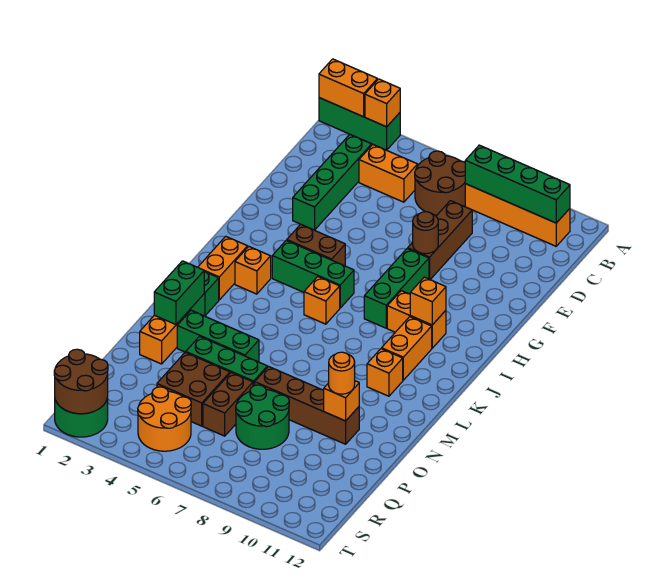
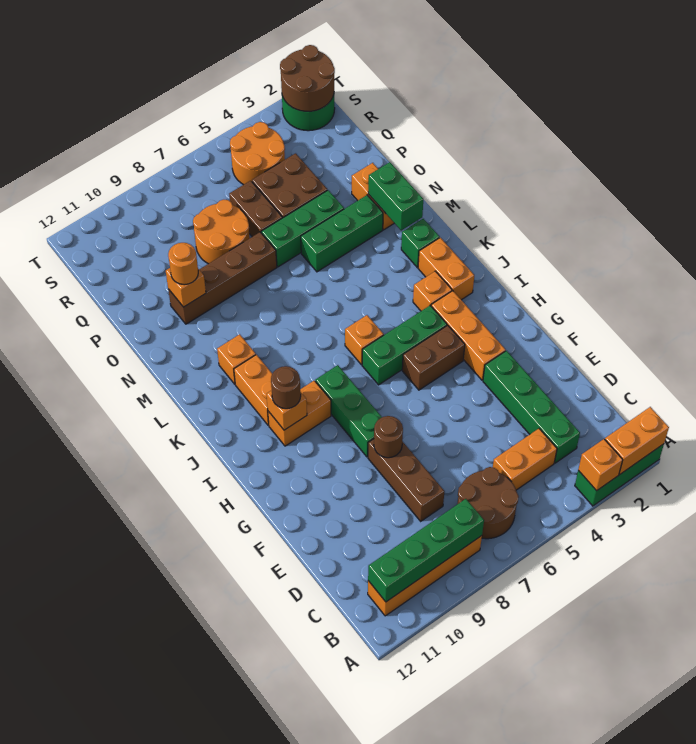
none -> orange 1x3 brick [431,291,506,380]
none -> brown 1x1 round brick [271,366,301,409]
green 2x2 round brick [236,385,289,449] -> orange 2x2 round brick [193,200,250,264]

